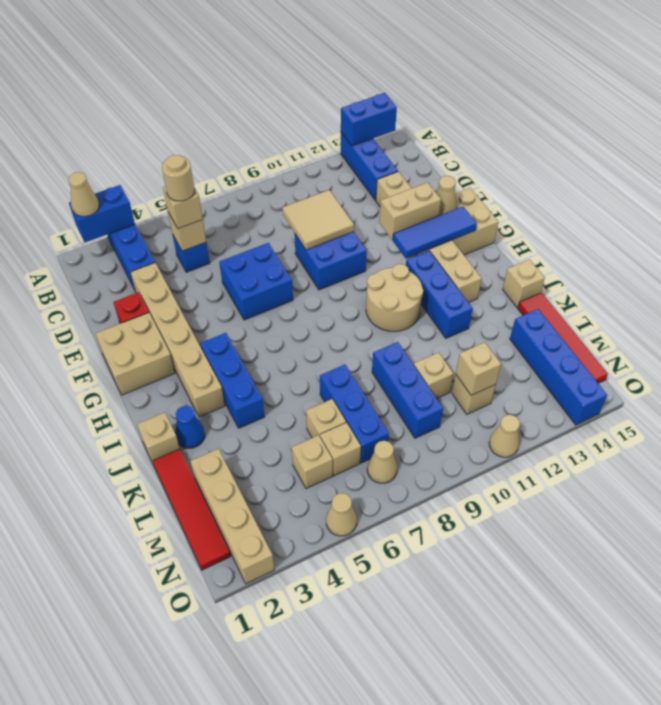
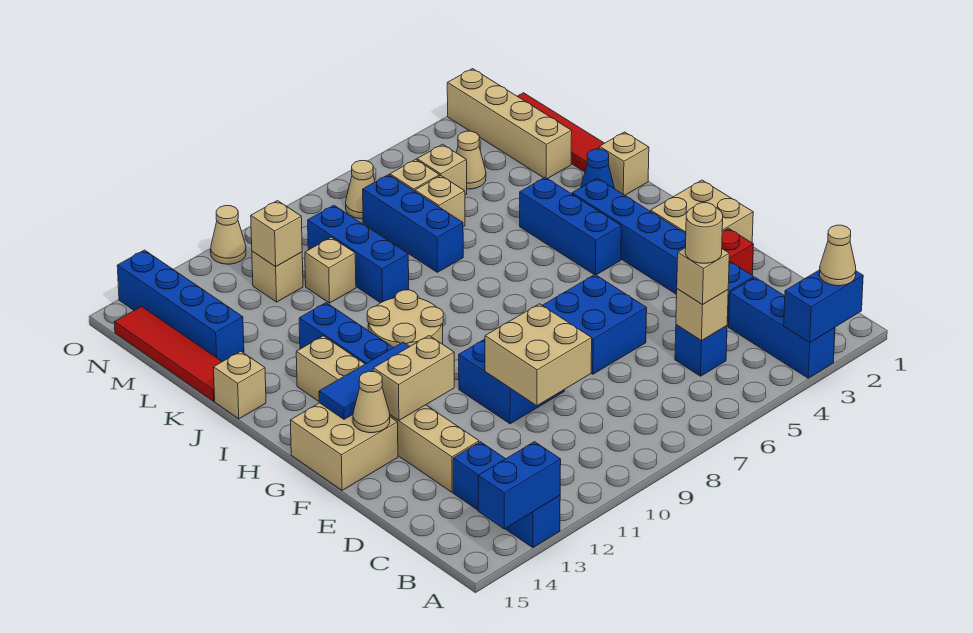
tan 1x6 brick [130,263,225,417] -> blue 1x6 brick [572,178,754,327]
tan 2x2 tile [282,190,354,250] -> tan 2x2 brick [485,304,592,406]
tan 1x1 cone [326,493,357,536] -> tan 1x1 cone moved to [456,131,486,189]

